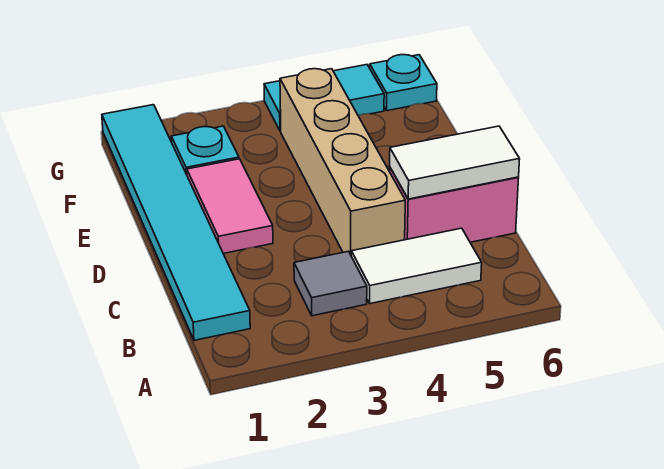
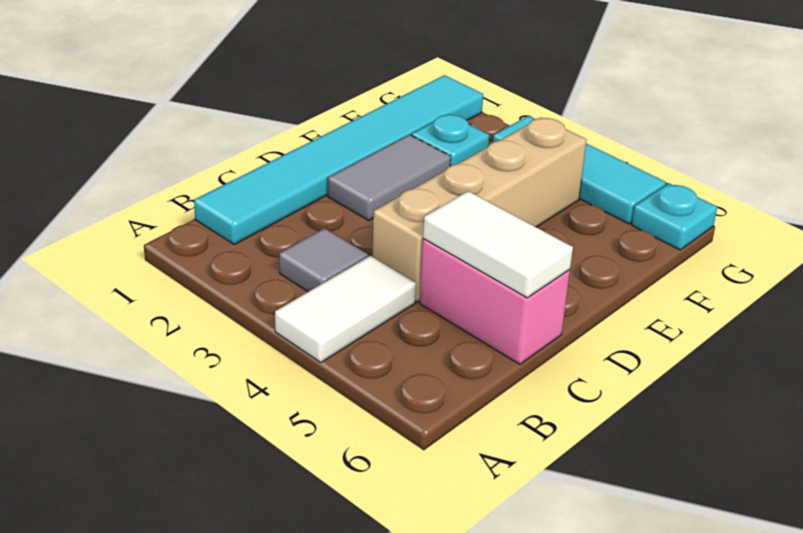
white 1x2 tile [351,228,482,304] -> white 1x2 tile turned to [275,256,416,363]
pink 1x2 tile [187,159,273,254] -> grey 1x2 tile [328,135,451,220]
cyan 1x2 tile [264,65,384,131] -> cyan 1x3 tile [493,116,666,224]

